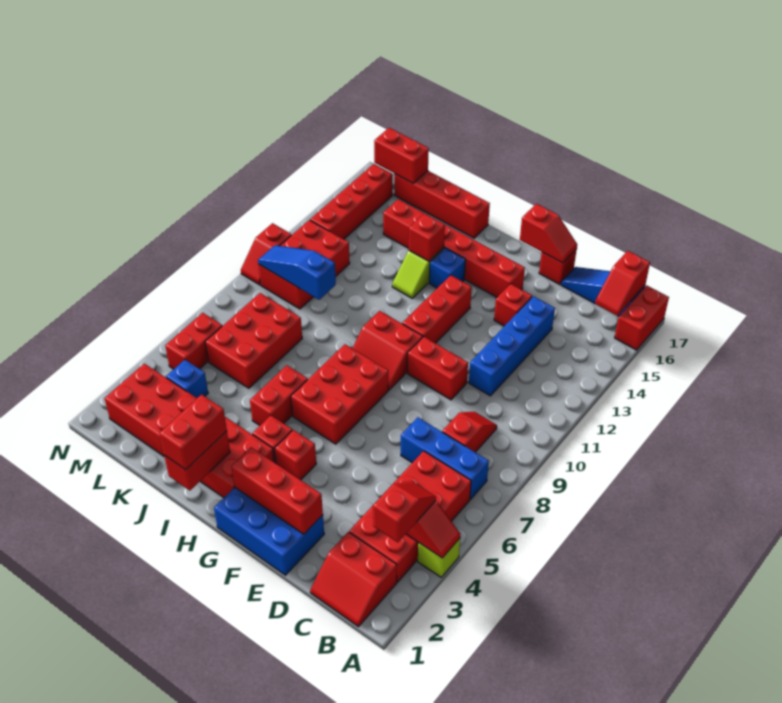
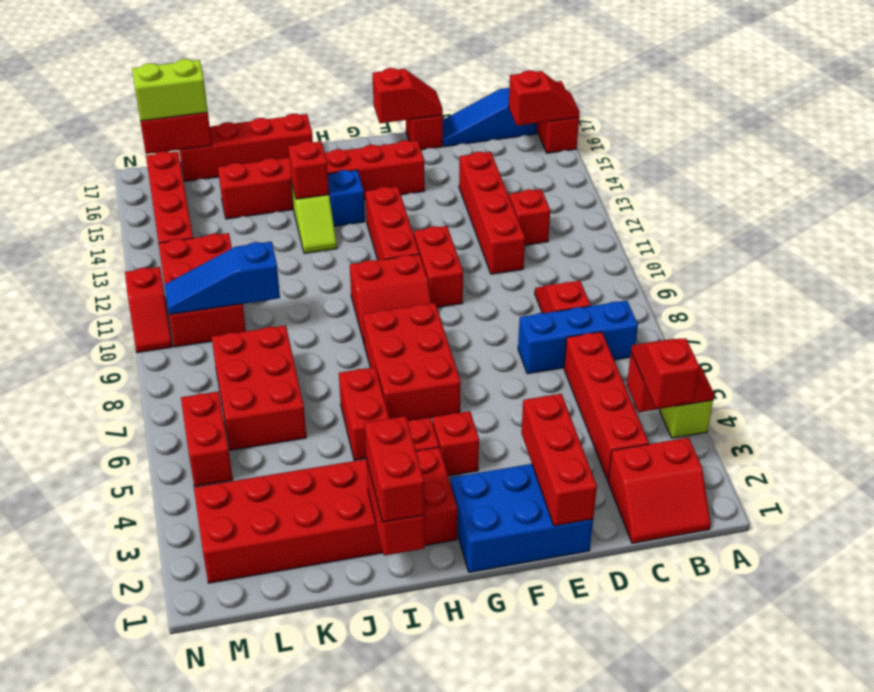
red 2x4 brick [349,451,471,582] -> red 1x4 brick [564,332,649,480]
red 1x2 slope [595,251,650,316] -> red 1x2 slope turned to [509,70,579,126]
blue 1x4 brick [469,296,555,396] -> red 1x4 brick [459,152,525,274]
red 1x3 brick [231,447,323,534] -> red 1x3 brick turned to [521,394,597,526]
red 1x2 brick [407,337,468,400] -> red 1x2 brick turned to [414,226,463,307]
red 1x1 brick [494,284,532,326] -> red 1x1 brick moved to [509,189,550,245]
blue 1x1 brick [166,360,208,398] -> none
none -> lime 1x2 brick [132,59,208,121]

